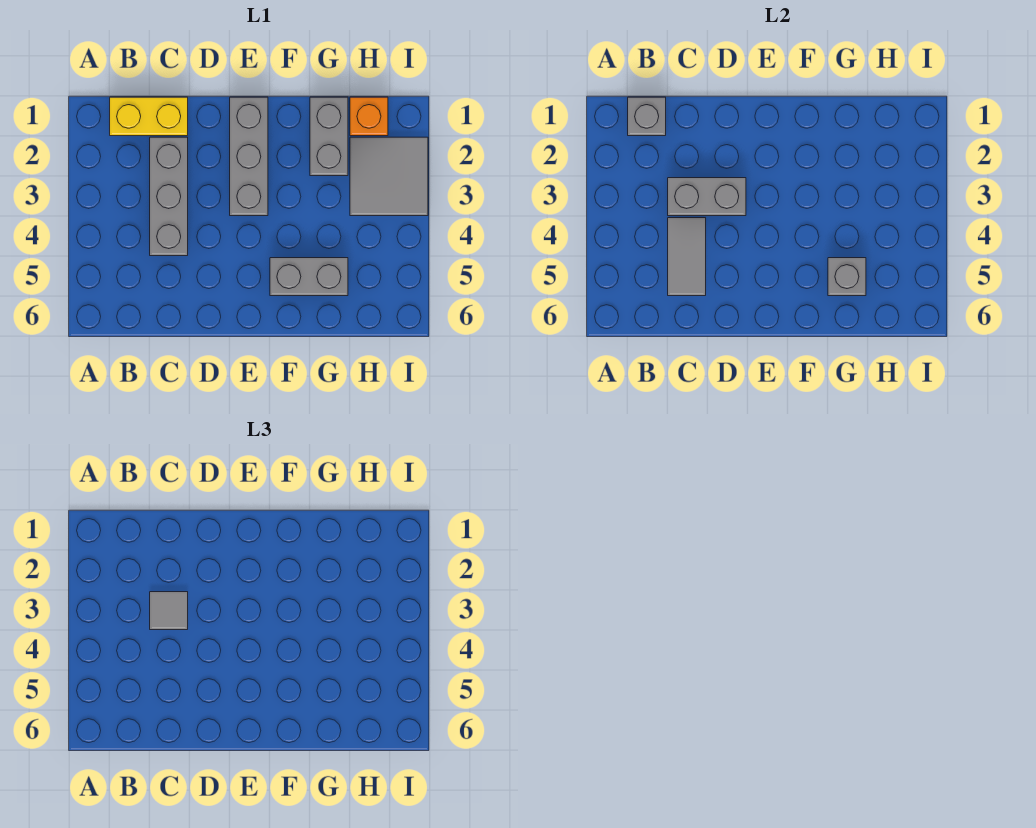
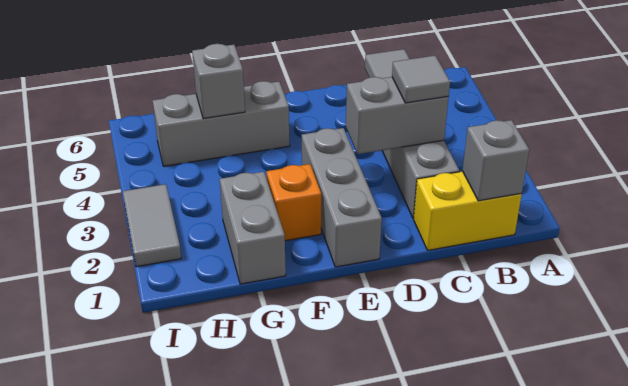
grey 1x2 brick [270,258,348,296] -> grey 1x3 brick [152,81,290,166]
orange 1x1 brick [350,97,388,136] -> orange 1x1 brick moved to [266,164,321,241]
grey 2x2 tile [350,137,428,216] -> grey 1x2 tile [123,184,181,267]

